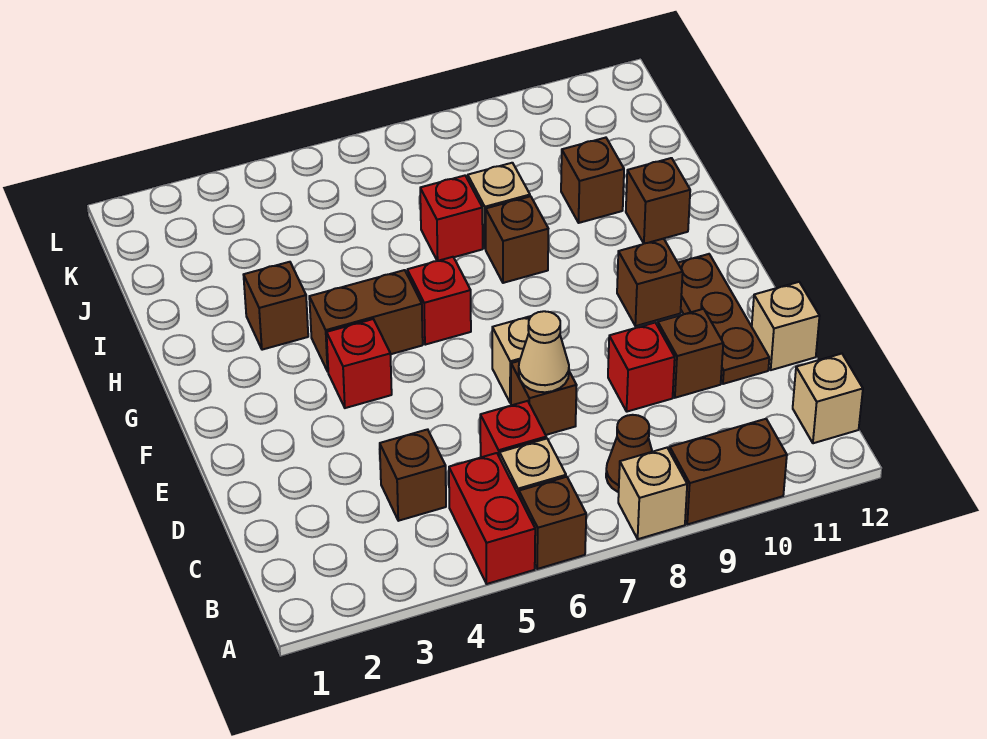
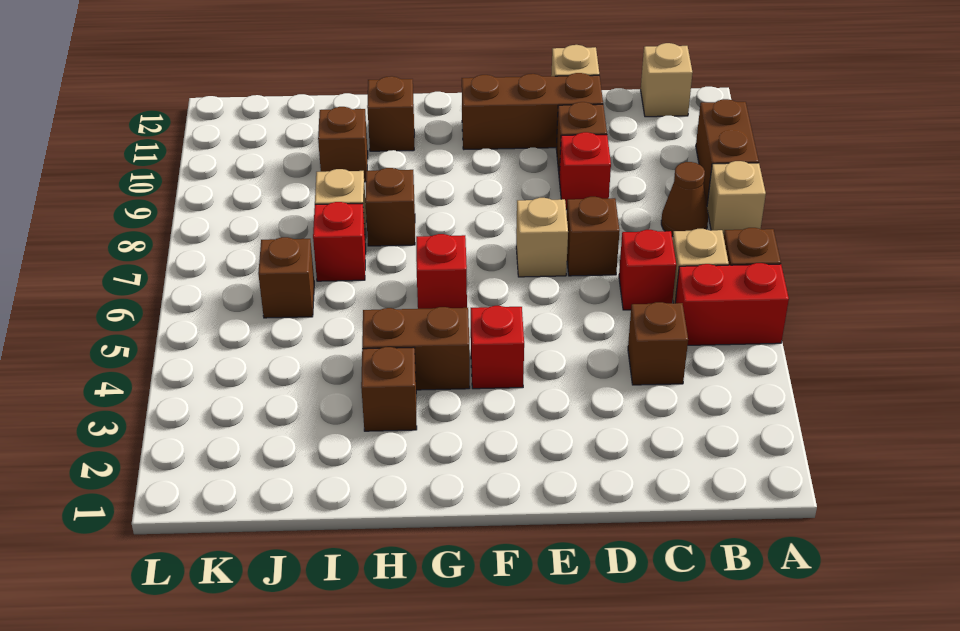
tan 1x1 cone [519,311,569,392] -> none
brown 1x3 plate [678,254,769,384] -> brown 1x3 brick [462,73,603,149]
brown 1x1 brick [617,239,683,326] -> brown 1x1 brick moved to [258,237,314,318]
brown 1x2 brick [309,270,423,371] -> brown 1x2 brick turned to [362,307,470,390]

